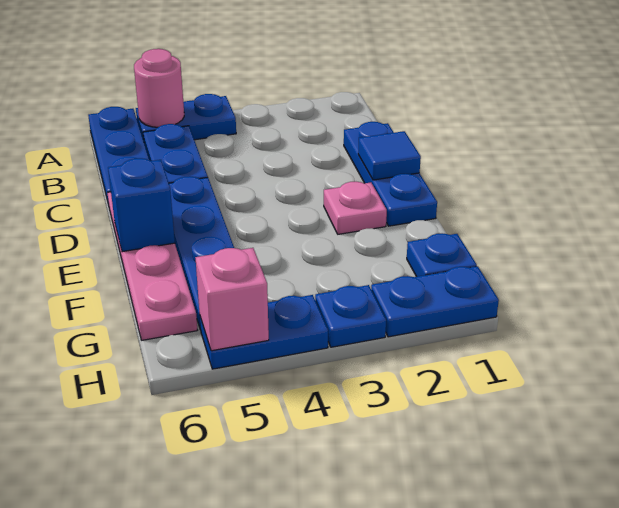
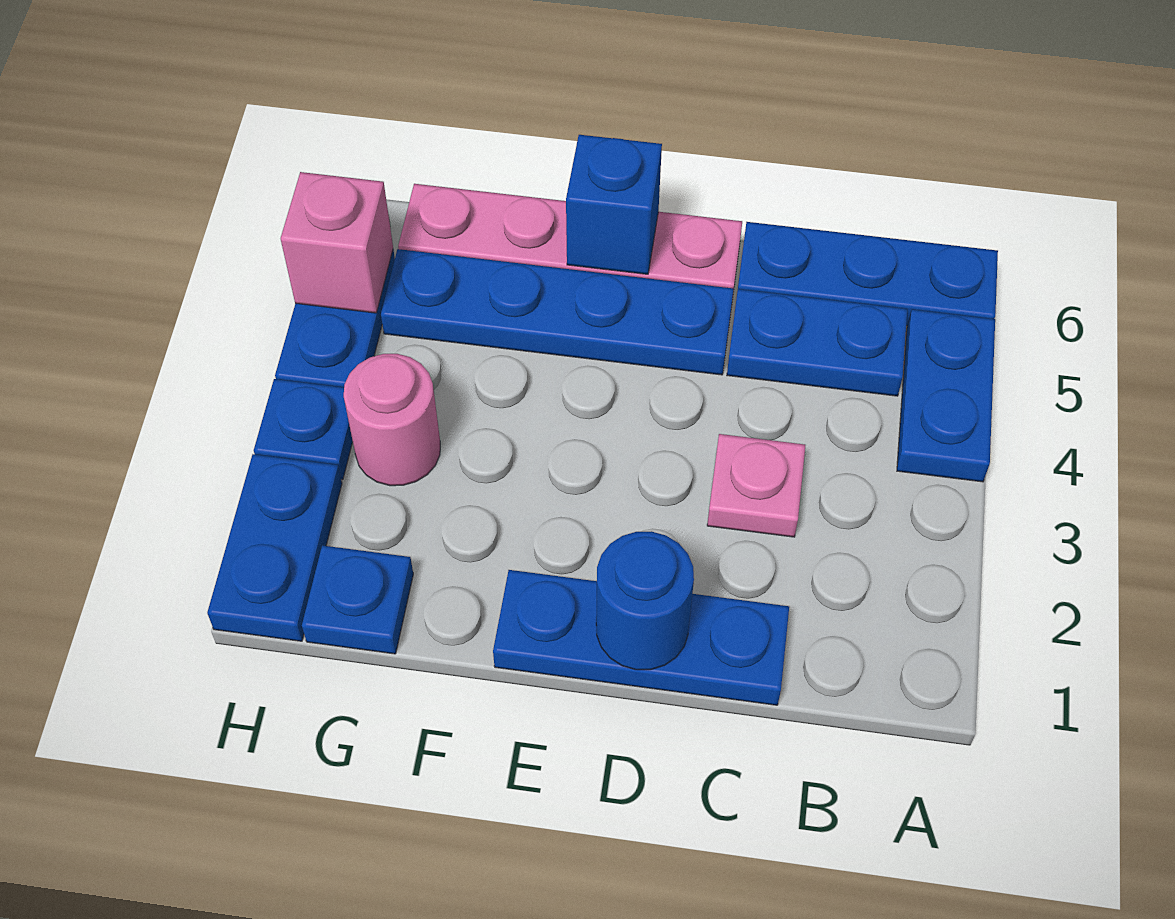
pink 1x1 round brick [134,49,184,127] -> pink 1x1 round brick moved to [344,354,440,486]
blue 1x1 tile [358,131,421,180] -> blue 1x1 round brick [596,531,694,670]
pink 1x1 plate [324,182,387,234] -> pink 1x1 plate moved to [707,434,805,537]

